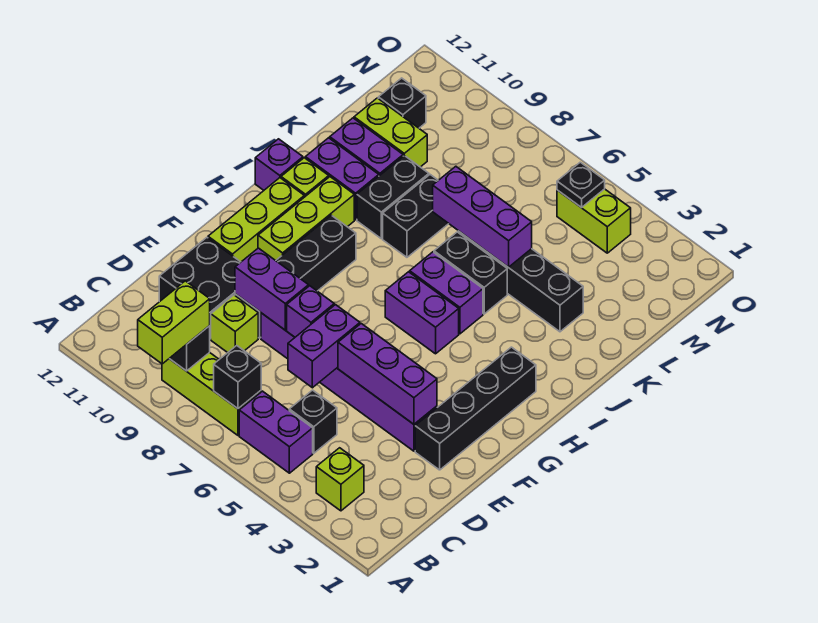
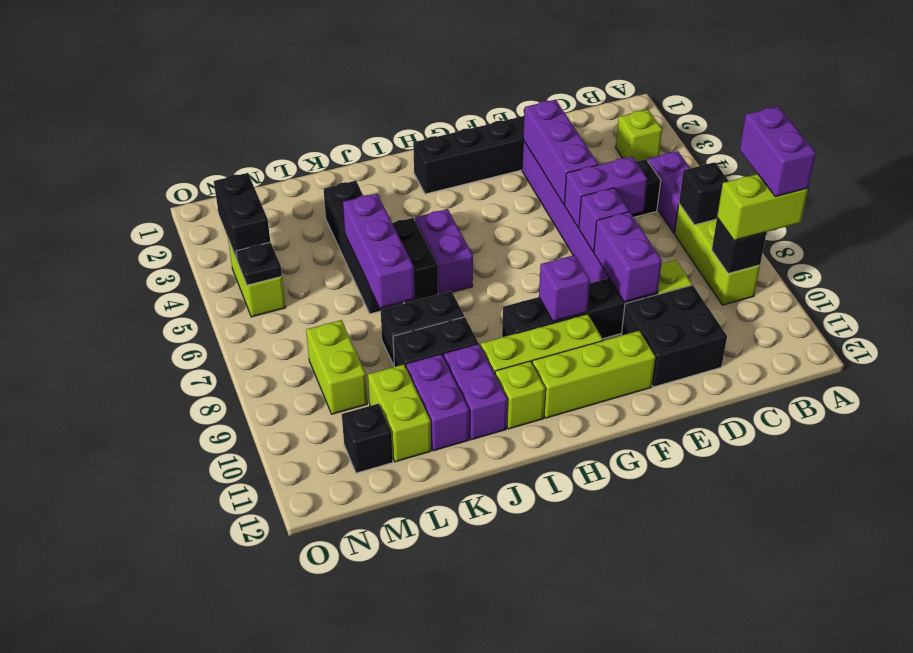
purple 1x2 brick [385,272,459,354] -> purple 1x2 brick moved to [740,106,816,197]
purple 1x1 brick [255,139,303,190] -> purple 1x1 brick moved to [539,255,590,322]
none -> lime 1x2 brick [306,320,367,414]
none -> black 1x2 brick [214,173,270,259]

